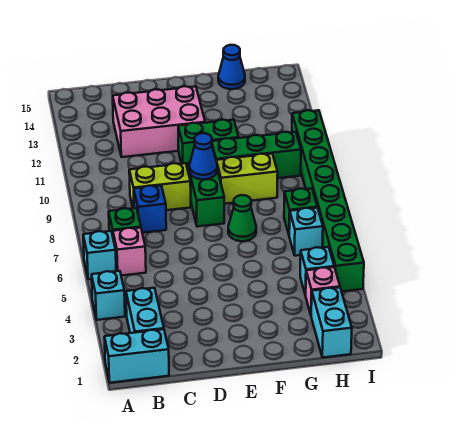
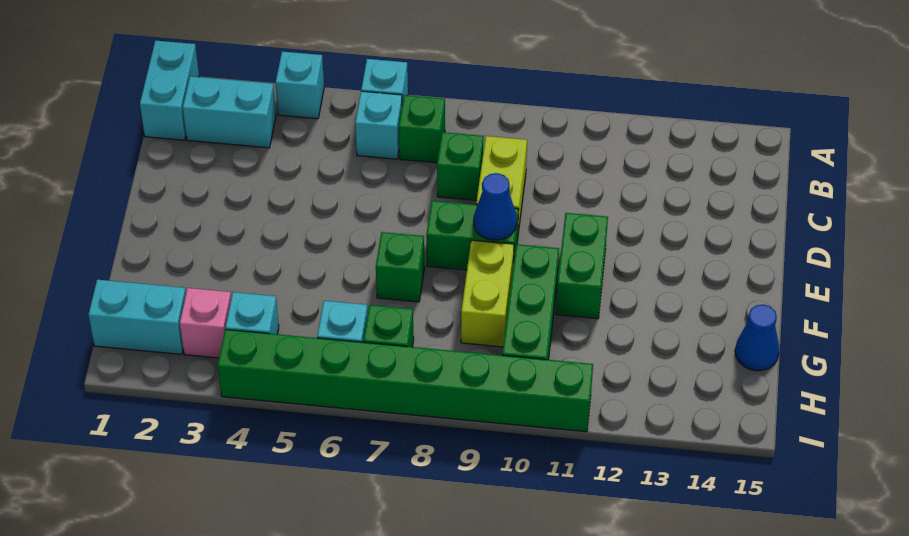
pink 1x1 brick [113,228,146,276] -> cyan 1x1 brick [355,91,402,159]
blue 1x1 brick [134,186,166,233] -> green 1x1 brick [437,132,484,201]
pink 2x3 brick [113,86,205,157] -> none
green 1x1 cone [228,195,256,241] -> green 1x1 brick [376,232,425,302]

